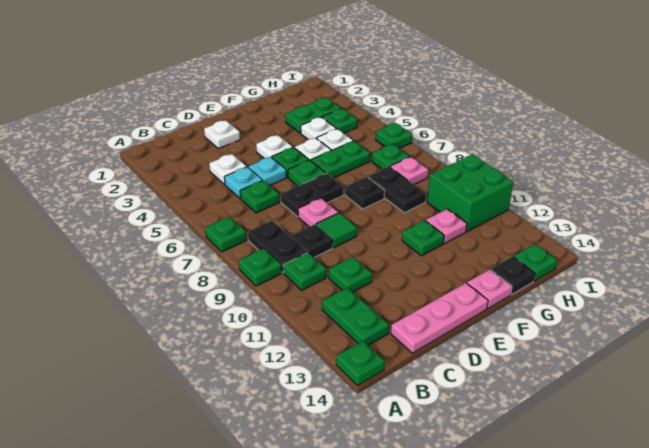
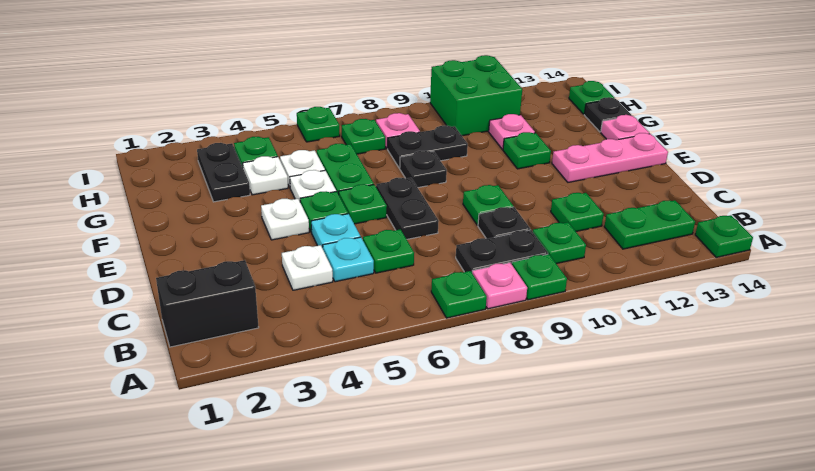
none -> black 1x2 brick [156,260,259,347]
pink 1x3 plate [391,283,488,353] -> pink 1x3 plate turned to [552,133,668,182]
white 1x1 plate [204,120,240,149] -> none
pink 1x1 plate [298,198,338,227] -> pink 1x1 plate moved to [472,263,527,309]
green 1x1 tile [316,213,357,248] -> green 1x1 plate [463,185,513,225]
green 1x2 plate [285,98,341,133] -> black 1x2 plate [197,143,250,202]

